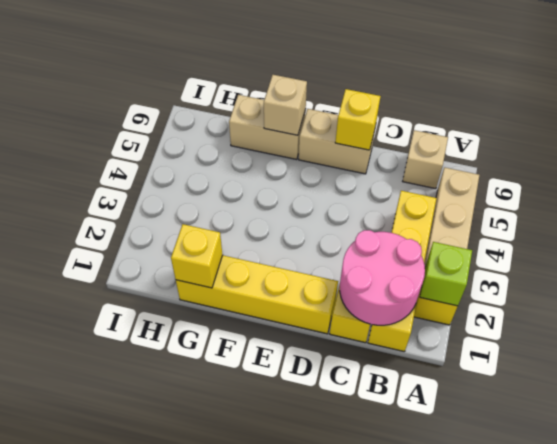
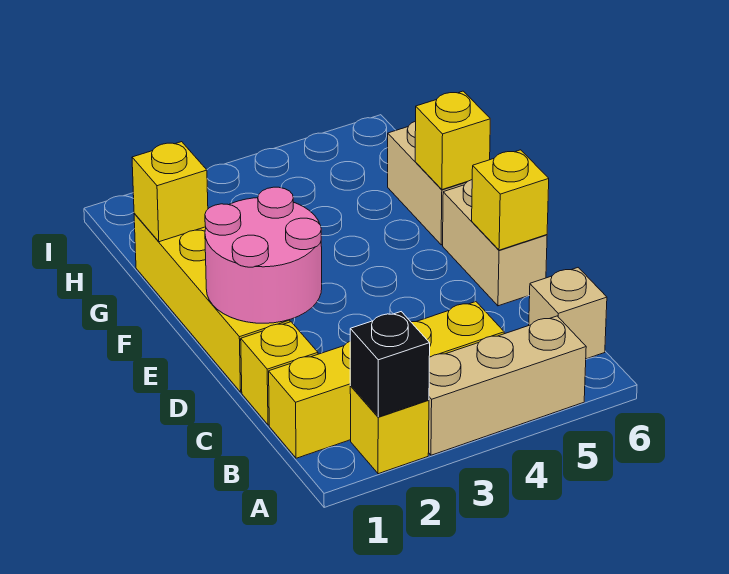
lime 1x1 brick [420,242,472,306] -> black 1x1 brick [350,312,430,417]
pink 2x2 round brick [340,230,425,325] -> pink 2x2 round brick moved to [205,187,322,323]
tan 1x1 brick [264,75,307,135] -> yellow 1x1 brick [415,91,490,190]

